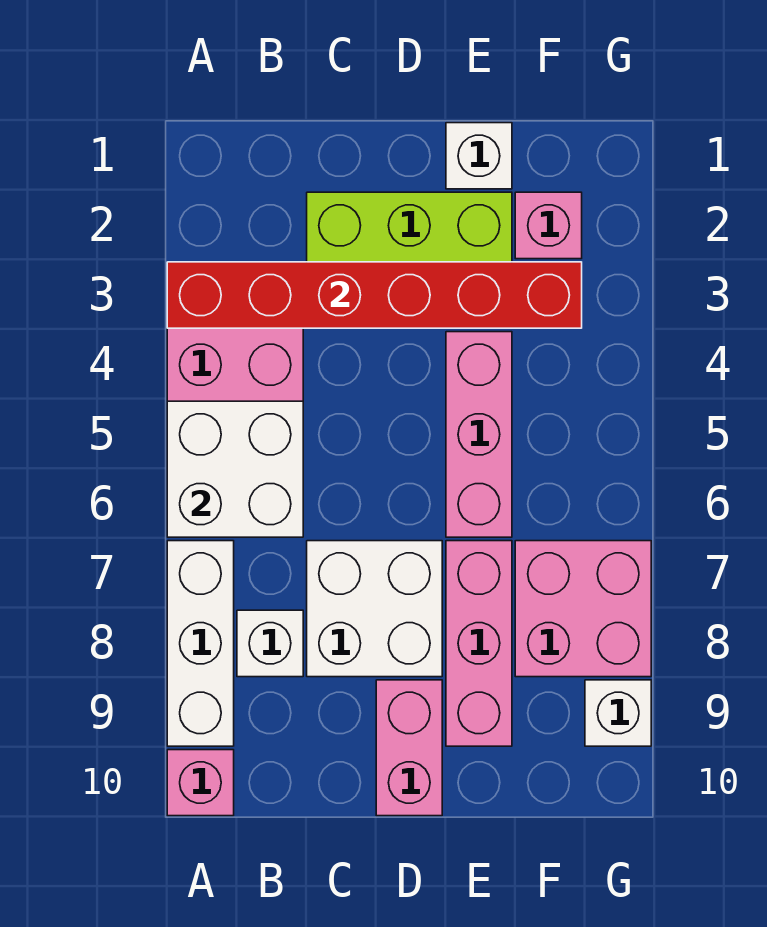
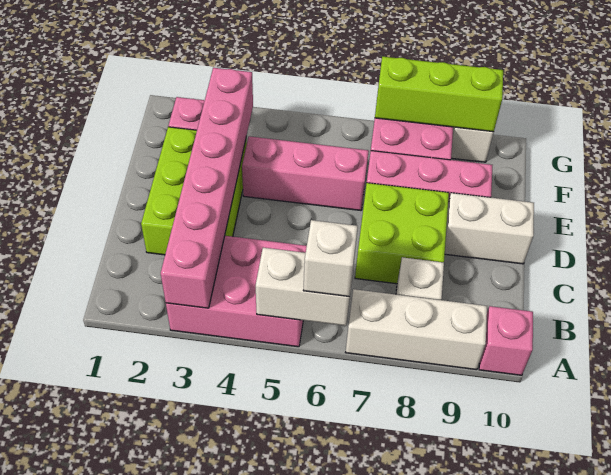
red 1x6 brick [167,262,582,328] -> pink 1x6 brick [161,68,253,308]
white 2x2 brick [167,401,303,537] -> white 1x2 brick [256,248,353,326]
white 2x2 brick [307,541,442,677] -> lime 2x2 brick [355,183,449,284]
pink 1x2 brick [376,680,442,816] -> white 1x2 brick [445,193,534,264]
white 1x1 brick [446,123,512,189] -> white 1x1 brick moved to [303,220,358,296]
none -> lime 1x3 brick [375,57,503,132]

